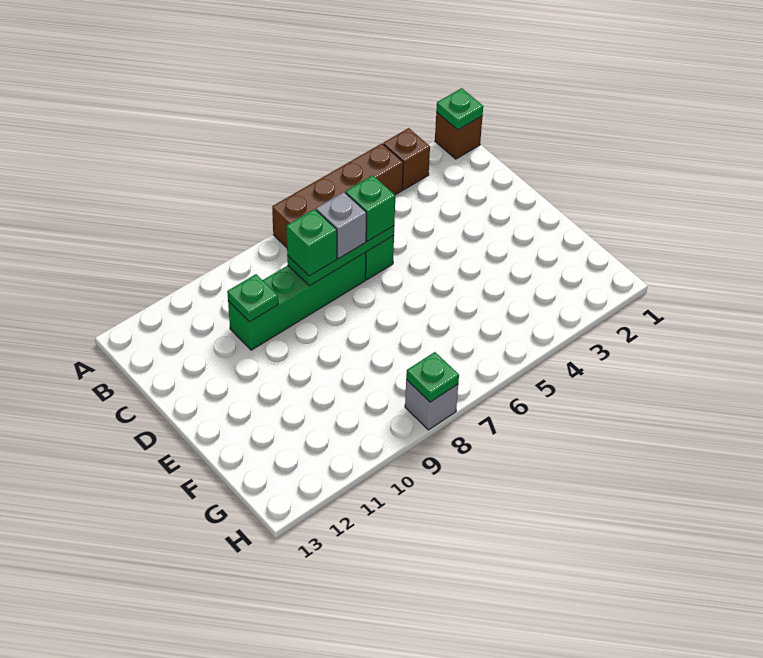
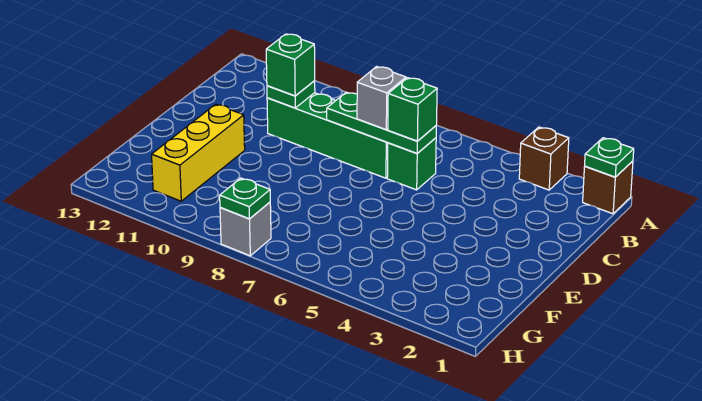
brown 1x4 brick [272,144,403,248] -> none
green 1x1 brick [286,209,337,276] -> green 1x1 brick moved to [266,34,315,96]
none -> yellow 1x3 brick [152,104,245,201]

